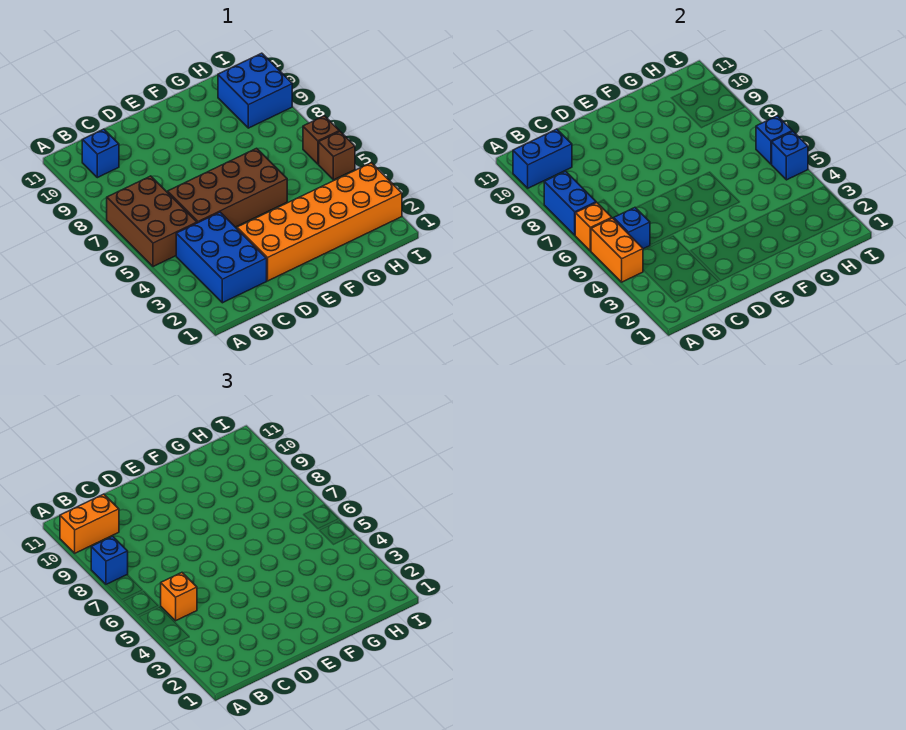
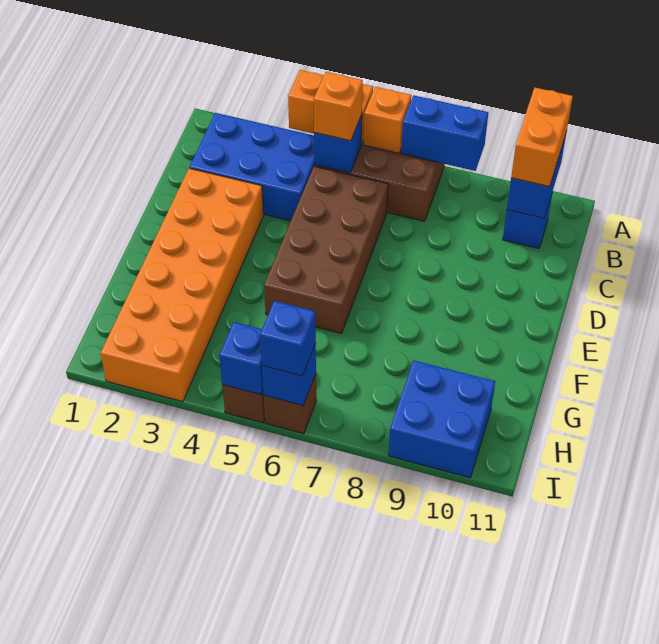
blue 1x1 brick [91,536,128,585] -> blue 1x1 brick moved to [260,301,316,376]

